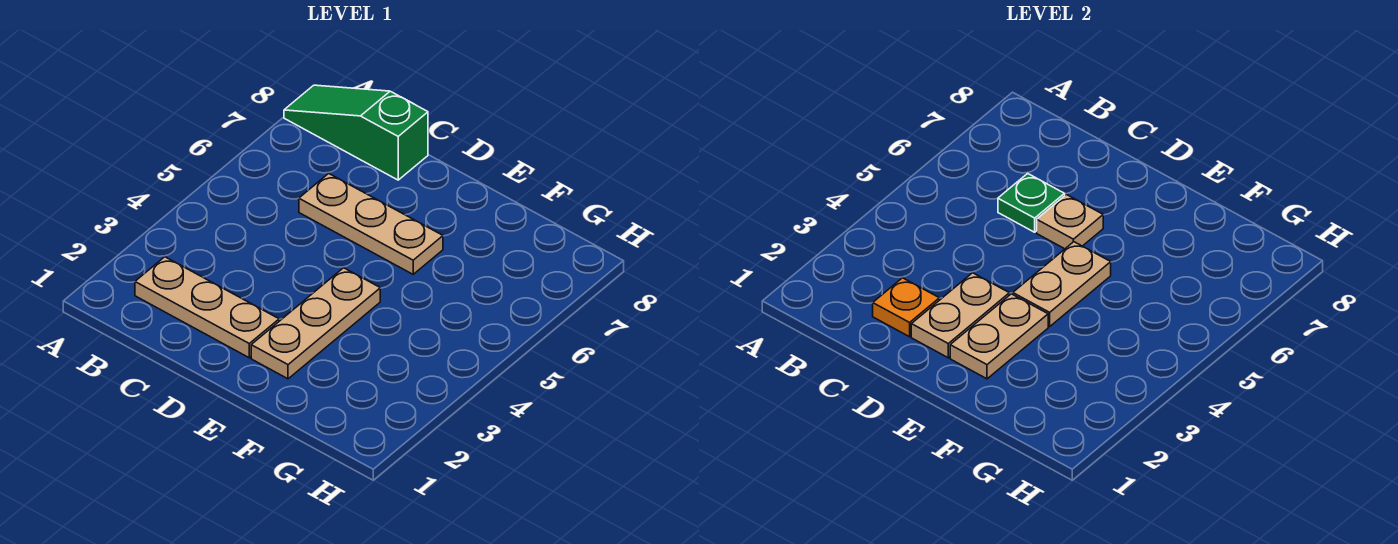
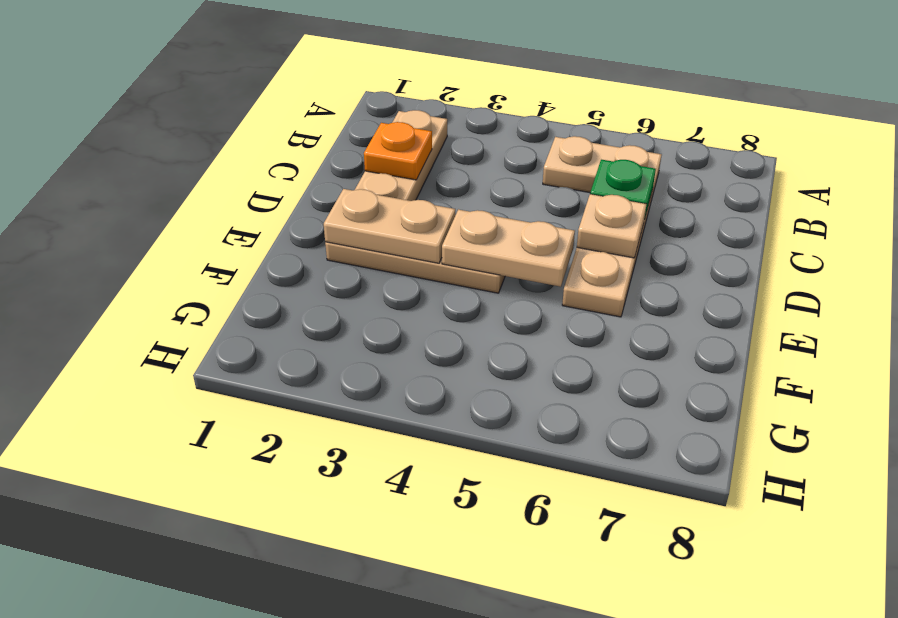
green 1x3 slope [284,85,428,180] -> none
tan 1x2 plate [911,273,1009,358] -> tan 1x2 plate moved to [543,136,662,200]

